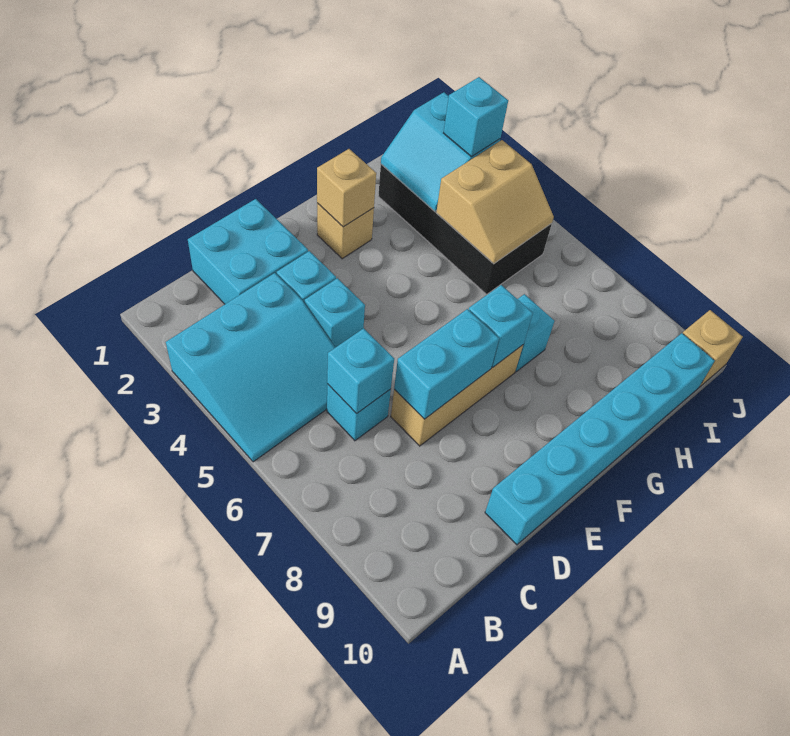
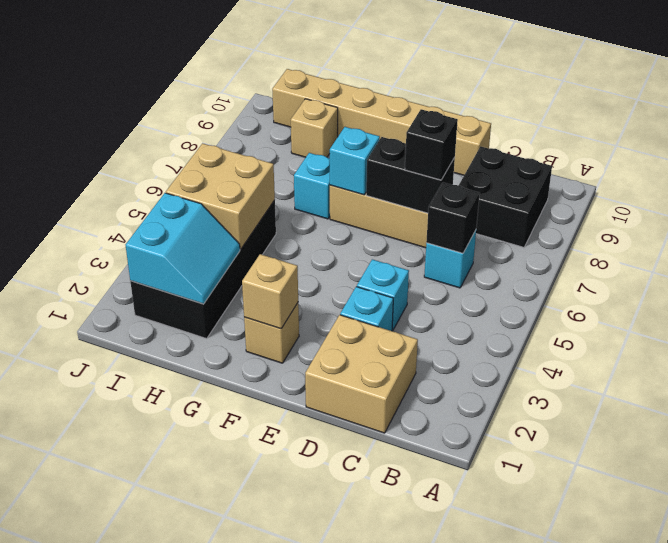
cyan 3x3 slope [166,273,335,462] -> none
none -> black 2x2 brick [459,146,552,247]
cyan 2x2 brick [188,199,308,304] -> tan 2x2 brick [305,315,418,433]
cyan 1x1 brick [327,328,394,414] -> black 1x1 brick [426,183,480,253]
cyan 1x2 brick [394,309,499,419] -> black 1x2 brick [366,137,455,213]
none -> black 1x1 brick [405,109,458,180]
cyan 1x6 brick [485,333,715,545] -> tan 1x6 brick [272,69,491,175]
tan 2x2 slope [436,140,554,264] -> tan 2x2 brick [166,143,275,249]
cyan 1x1 brick [444,77,508,157] -> none
tan 1x1 brick [683,310,743,387] -> tan 1x1 brick moved to [291,99,338,157]

